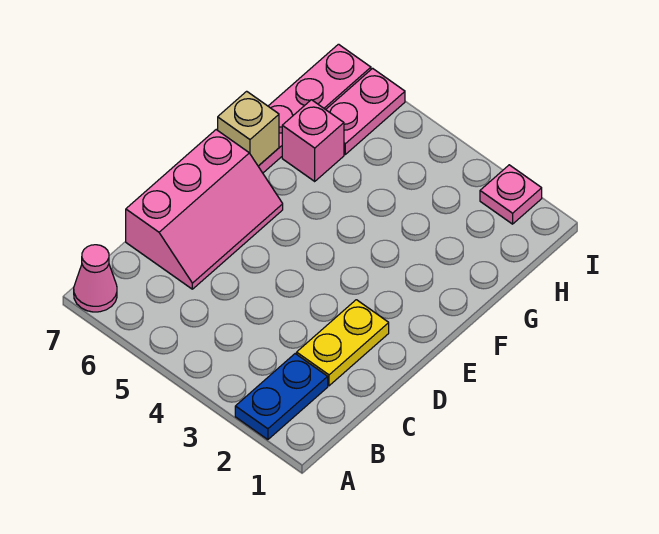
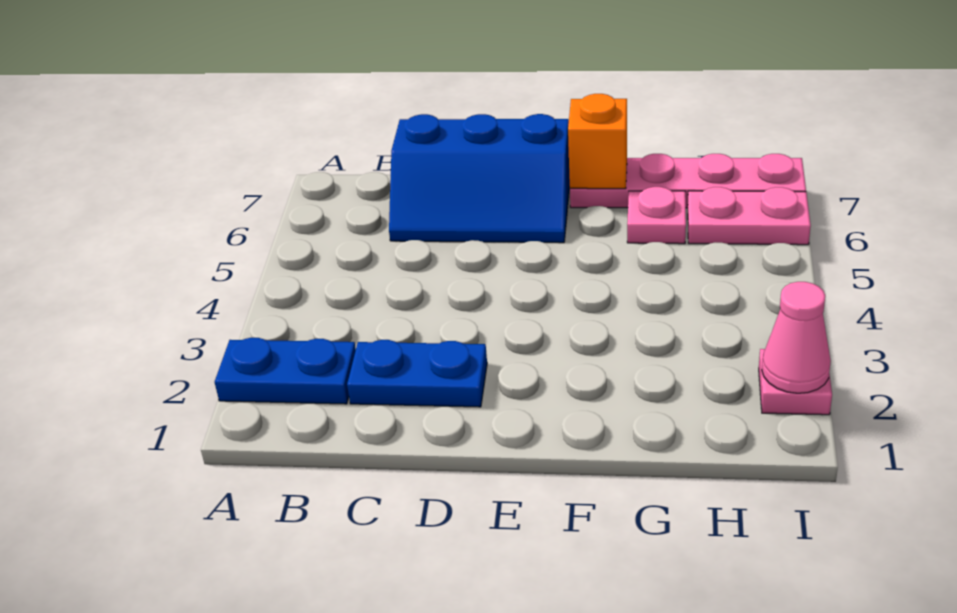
pink 1x1 cone [74,245,117,312] -> pink 1x1 cone moved to [762,282,831,393]
yellow 1x2 plate [297,300,389,386] -> blue 1x2 plate [347,340,487,407]
pink 2x3 slope [126,130,283,289] -> blue 2x3 slope [389,114,570,243]
tan 1x1 brick [218,91,279,166] -> orange 1x1 brick [568,94,627,189]
pink 1x1 brick [282,100,344,181] -> pink 1x1 plate [627,187,686,244]

